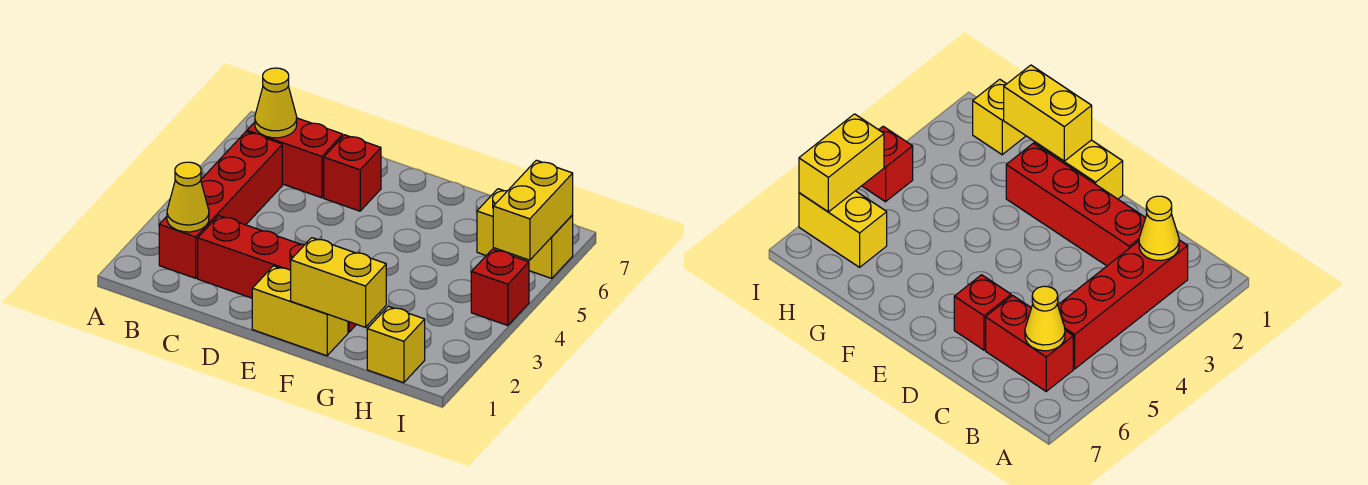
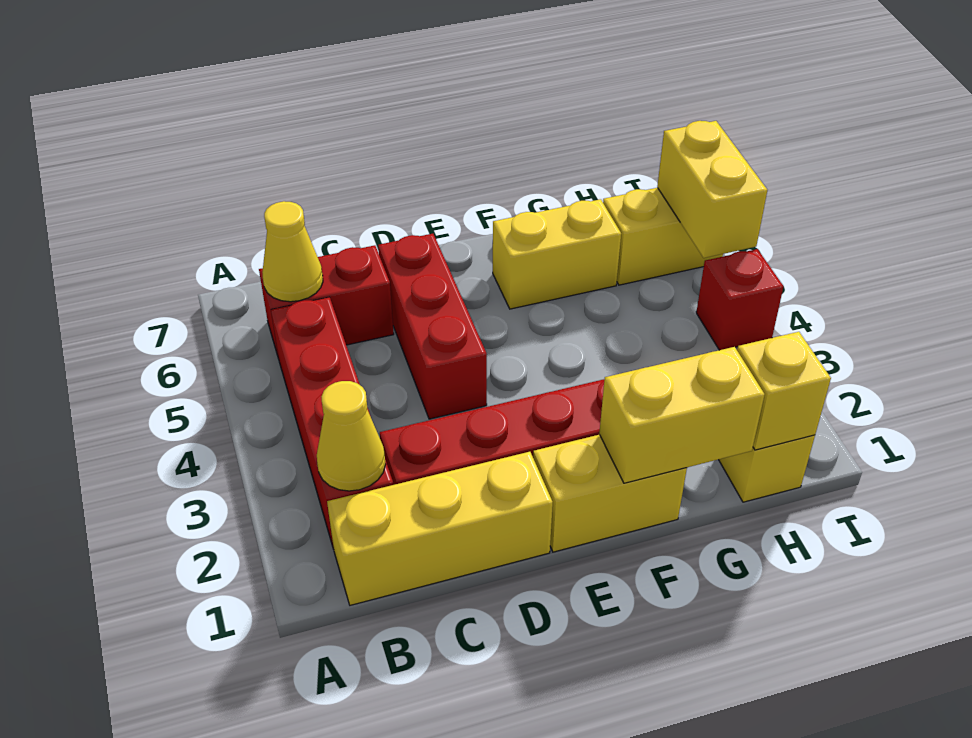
none -> yellow 1x3 brick [327,452,553,605]
red 1x1 brick [324,135,381,211] -> red 1x3 brick [378,234,487,419]
none -> yellow 1x2 brick [493,199,621,309]
none -> yellow 1x1 brick [737,332,831,450]

